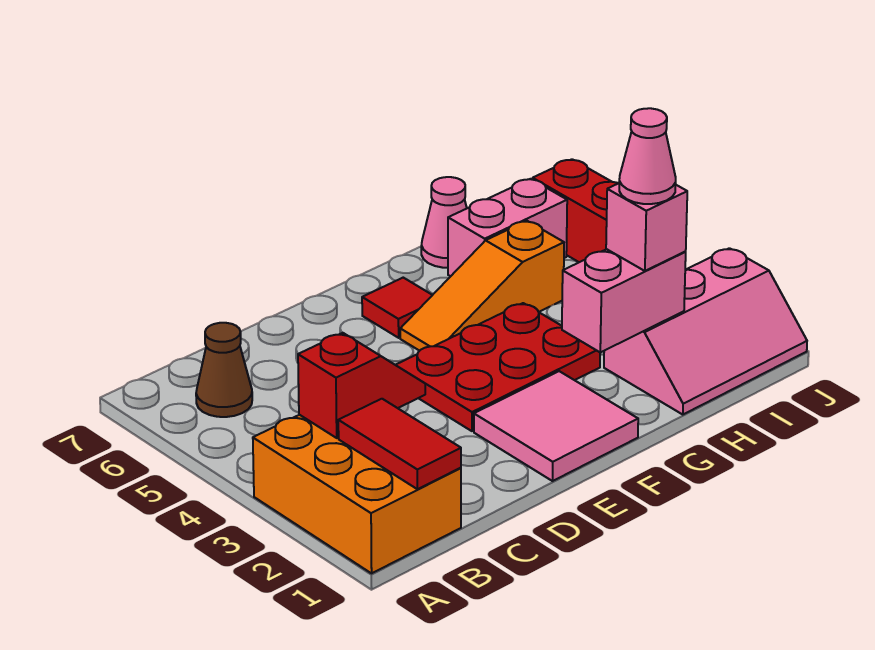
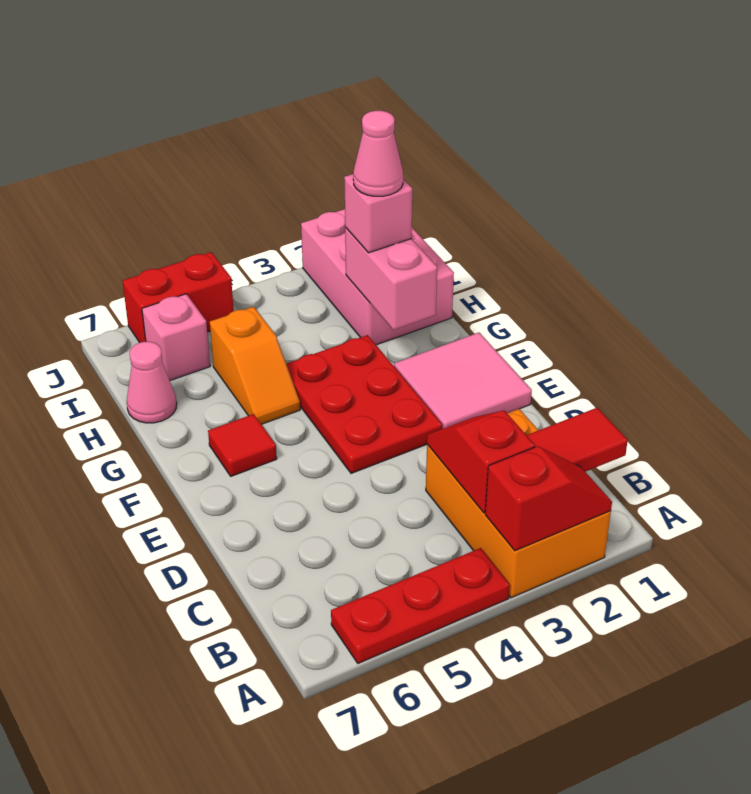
orange 2x3 brick [253,415,461,573] -> orange 2x3 brick turned to [426,409,611,598]
none -> red 1x2 slope [485,446,612,551]
none -> red 1x3 plate [331,548,510,663]
brown 1x1 cone [196,323,252,417] -> none
orange 1x3 slope [400,221,564,351] -> orange 1x2 slope [210,307,300,424]
pink 2x3 slope [604,248,807,415] -> pink 2x3 brick [301,209,454,345]
pink 1x2 brick [448,179,567,276] -> pink 1x1 brick [142,294,210,380]

